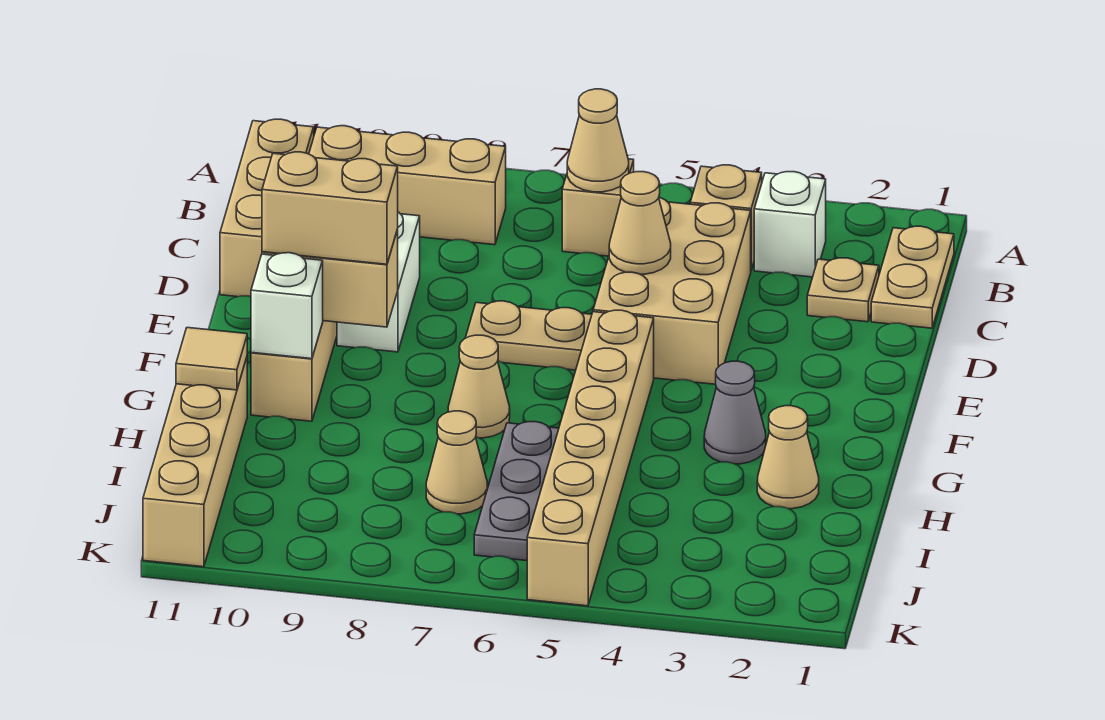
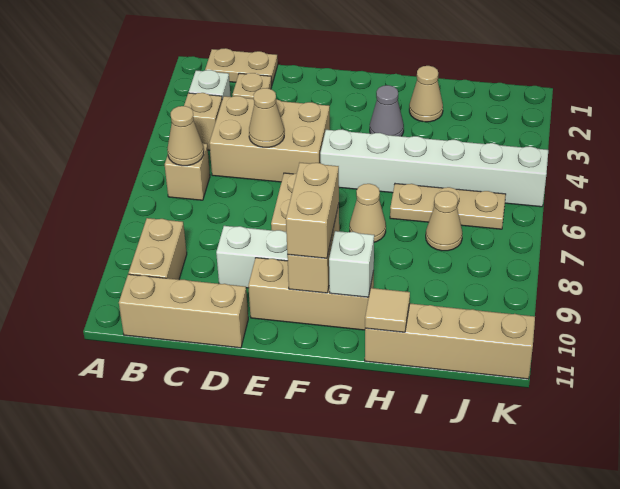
tan 1x3 brick [309,126,506,245] -> tan 1x2 brick [129,218,187,279]
tan 1x6 brick [527,310,654,606] -> white 1x6 brick [320,129,548,207]
grey 1x3 plate [474,422,559,561] -> tan 1x3 plate [390,184,506,229]

